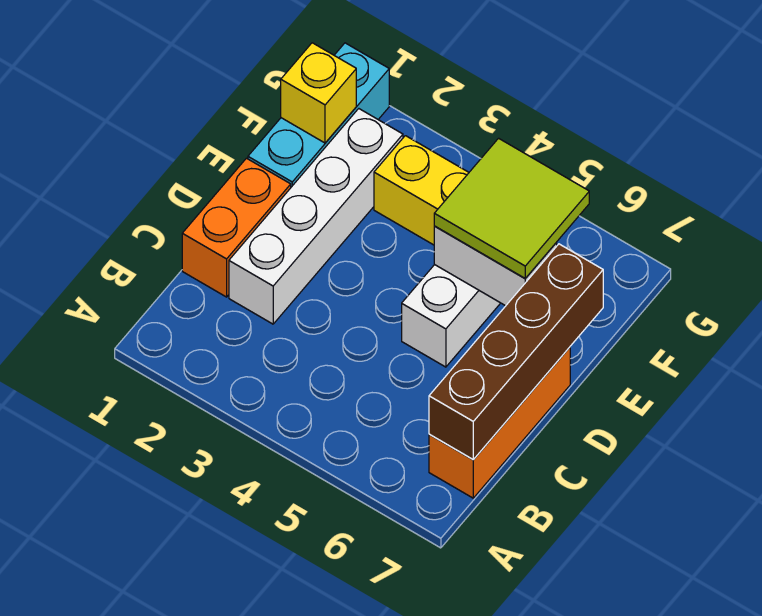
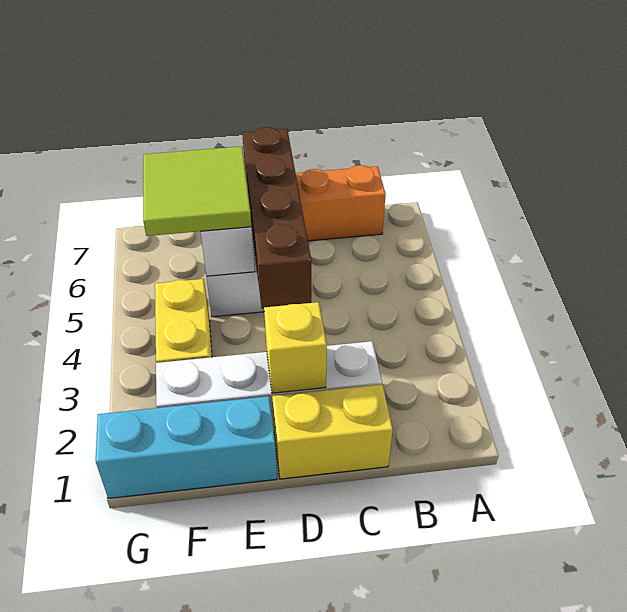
brown 1x4 brick [429,244,603,460] -> brown 1x4 brick turned to [242,127,311,309]
orange 1x2 brick [182,158,291,297] -> yellow 1x2 brick [272,384,393,479]
yellow 1x1 brick [281,43,356,143] -> yellow 1x1 brick moved to [264,302,327,393]

